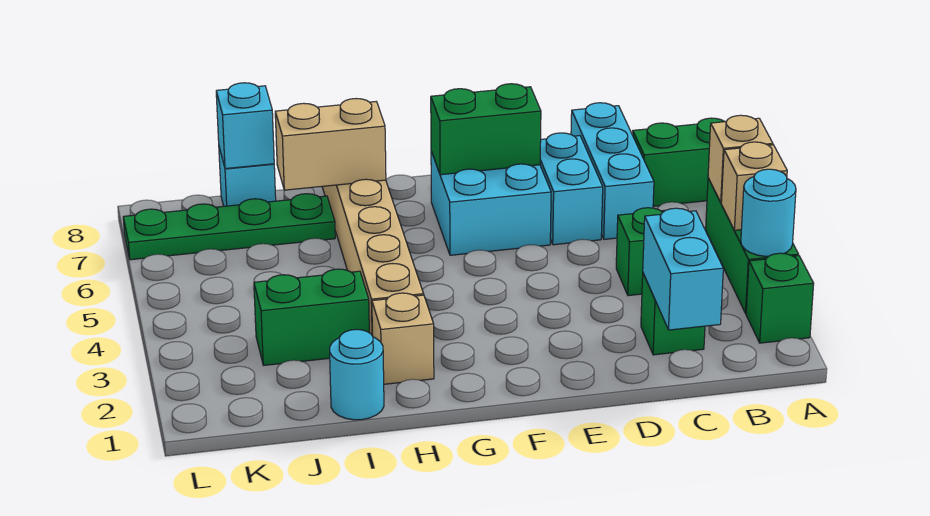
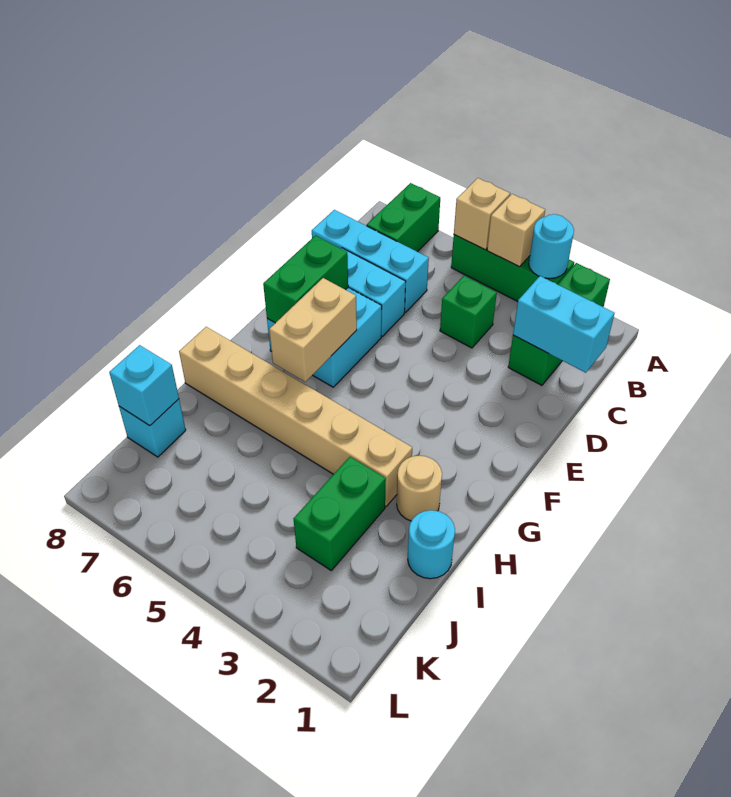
tan 1x1 brick [372,293,434,384] -> tan 1x1 round brick [397,456,442,521]
tan 1x2 brick [275,99,386,190] -> tan 1x2 brick moved to [269,278,357,382]
green 1x4 plate [123,194,335,260] -> none

